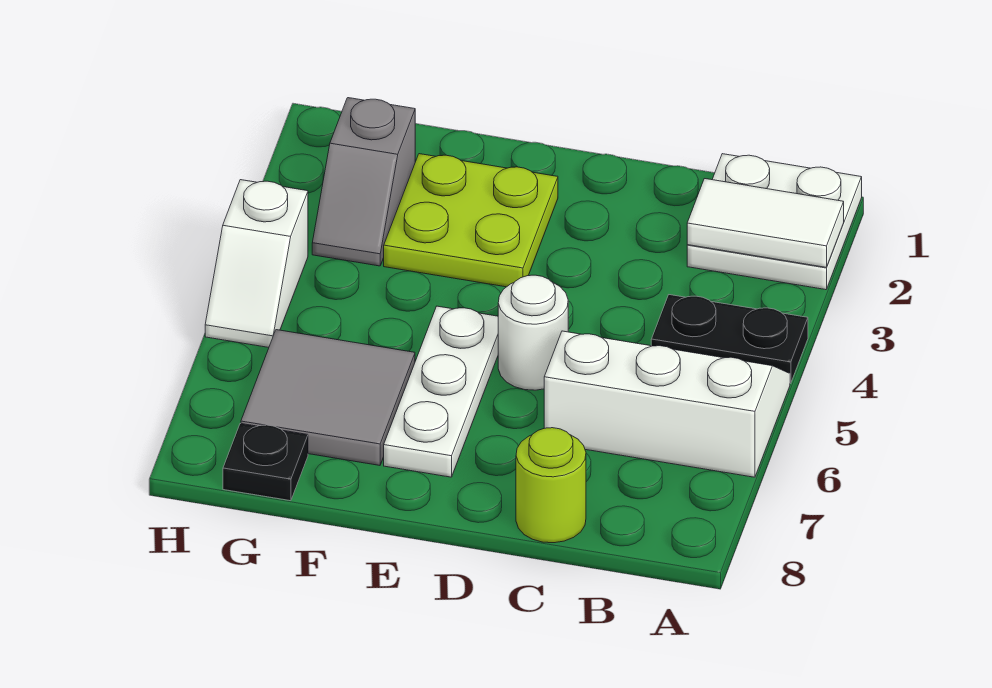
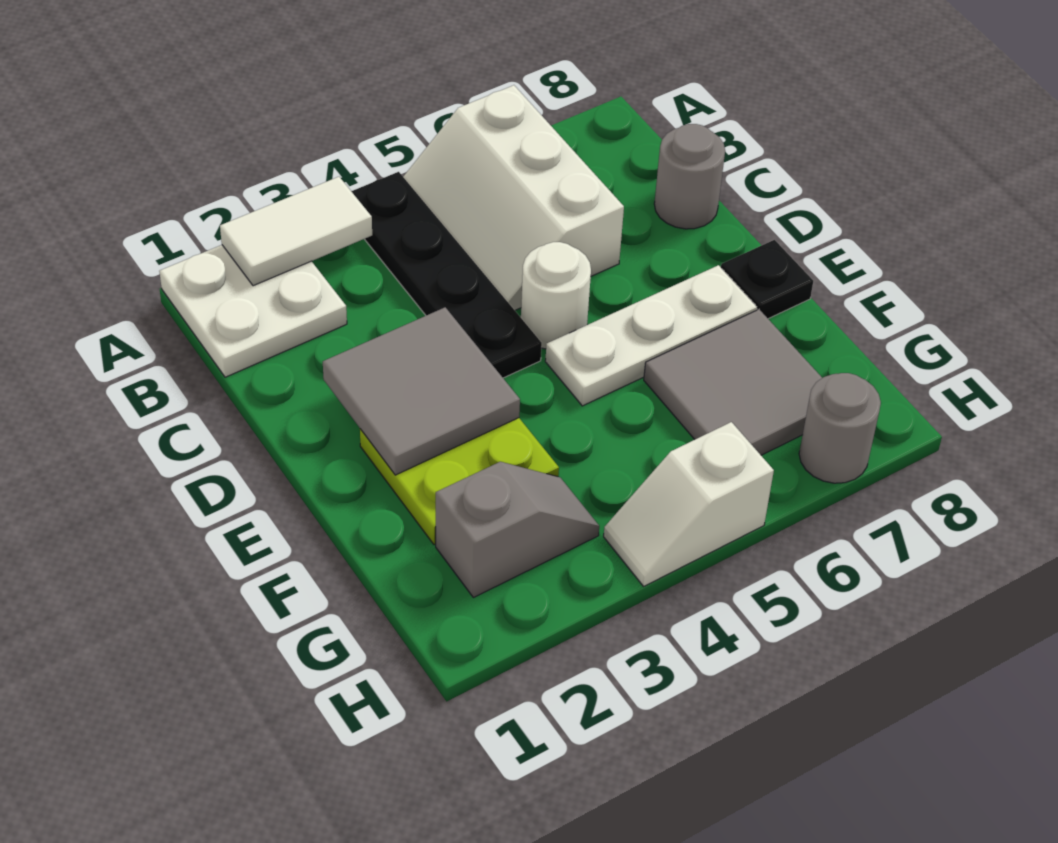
white 1x2 tile [687,179,844,267] -> white 1x2 tile turned to [220,177,372,286]
black 1x2 plate [651,295,808,384] -> black 1x4 plate [351,172,542,378]
lime 1x1 round brick [516,428,586,543] -> grey 1x1 round brick [654,124,725,229]
none -> grey 2x2 tile [323,307,520,475]
black 1x1 plate [223,423,308,501] -> black 1x1 plate moved to [721,240,813,319]
white 1x2 slope [205,180,308,347] -> white 1x2 slope turned to [604,422,774,586]
none -> grey 1x1 round brick [799,373,881,483]

